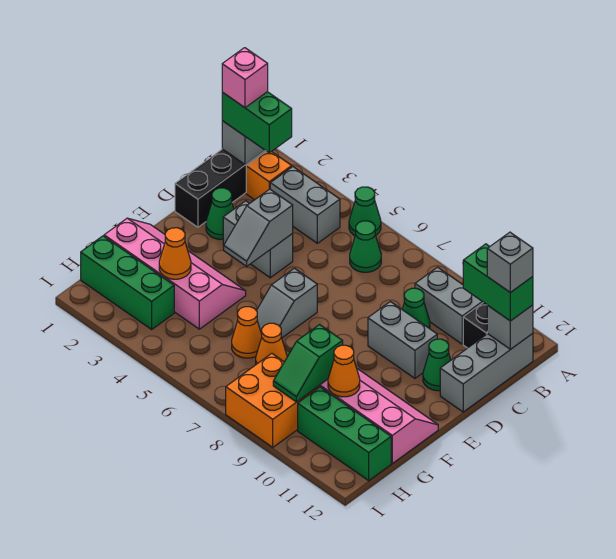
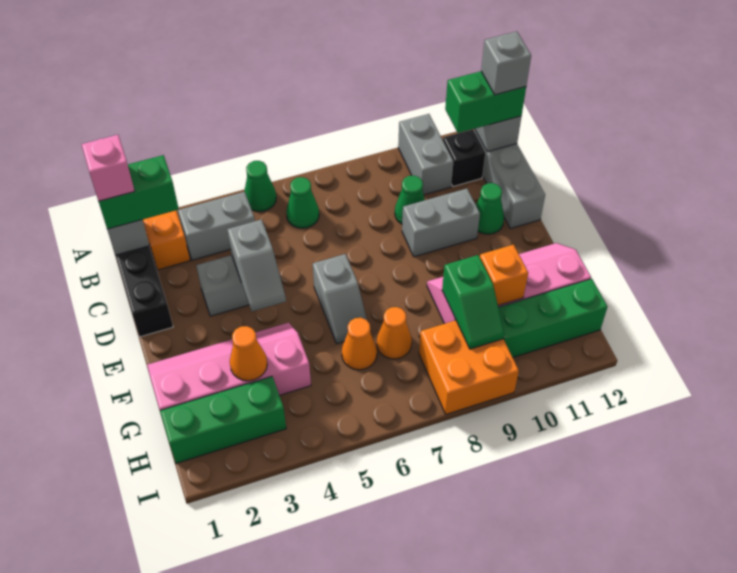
grey 1x2 brick [415,267,483,344] -> grey 1x2 brick turned to [398,114,453,195]
green 1x1 cone [206,188,234,240] -> none
orange 1x1 cone [328,345,360,397] -> orange 1x1 brick [480,245,528,305]

